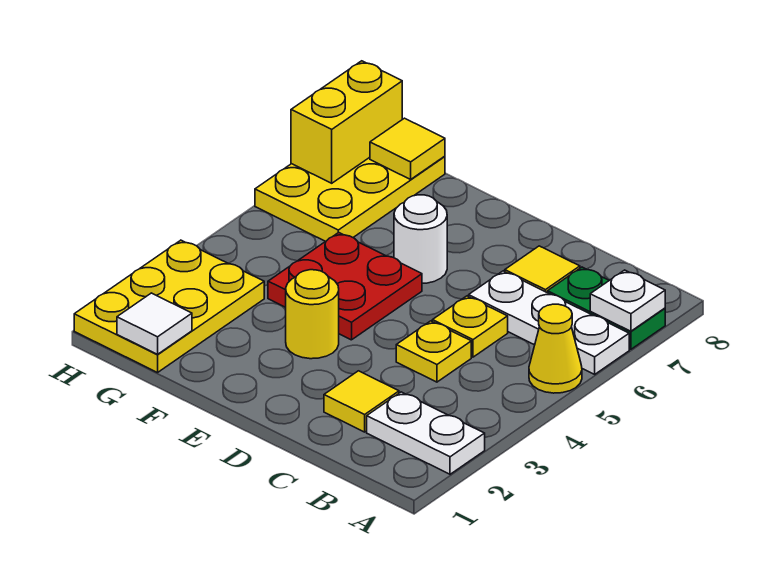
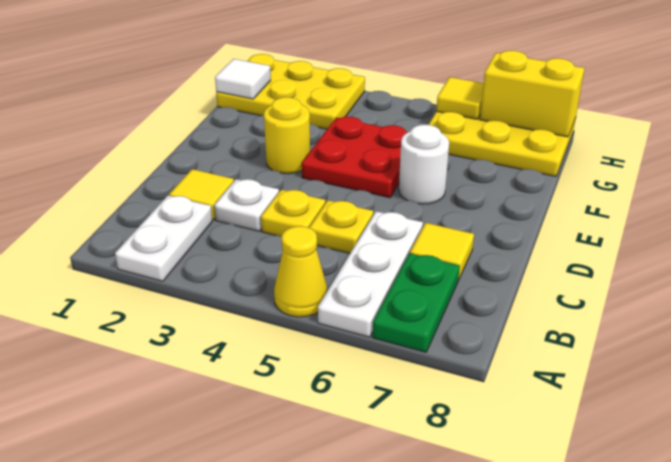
white 1x1 plate [590,270,665,331] -> white 1x1 plate moved to [214,179,279,231]
yellow 1x1 tile [370,118,445,179] -> yellow 1x1 tile moved to [436,77,484,119]

